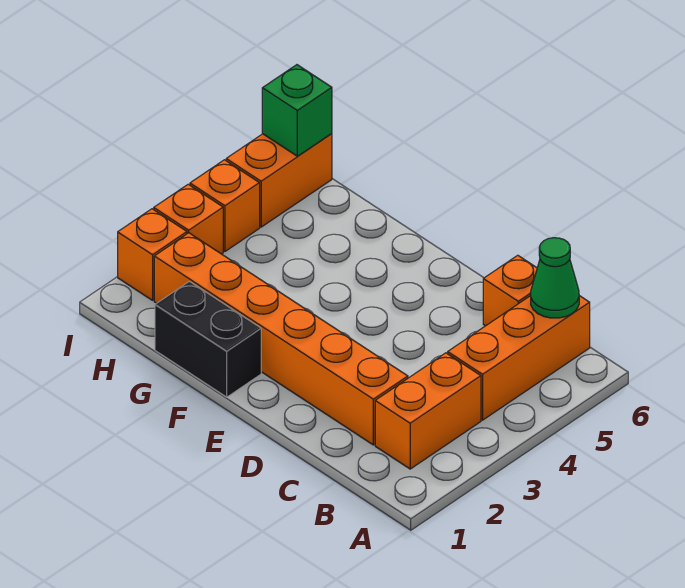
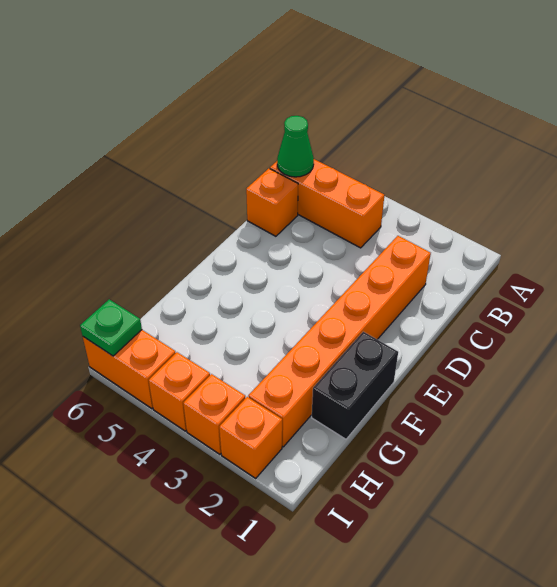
orange 1x2 brick [375,353,481,469] -> none
green 1x1 brick [262,65,332,156] -> green 1x1 plate [80,299,142,356]

